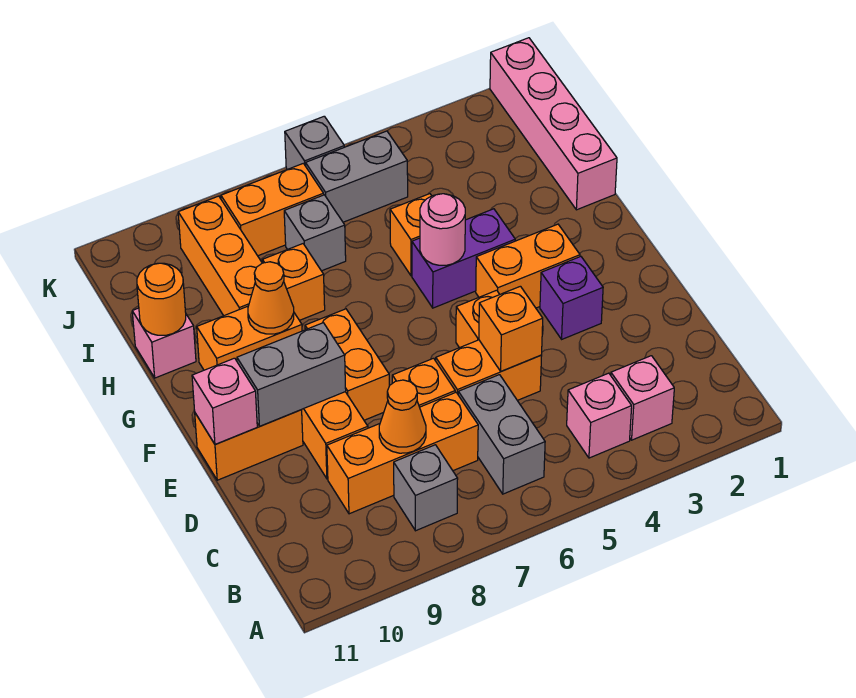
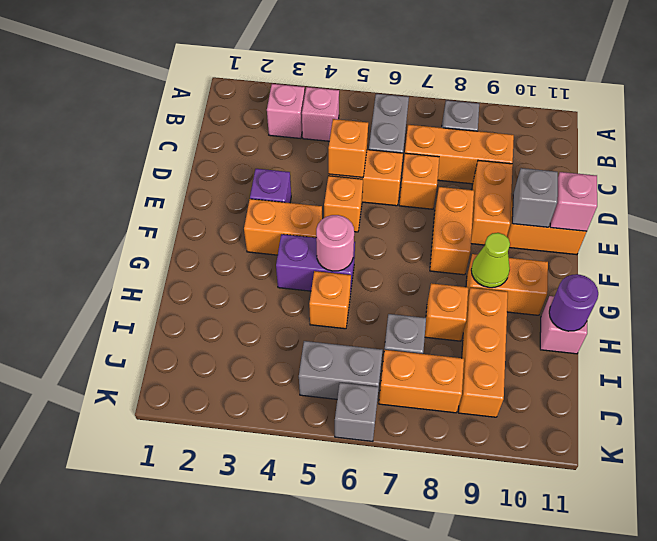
orange 1x1 cone [379,380,426,453] -> none
grey 1x2 brick [237,323,346,426] -> grey 1x1 brick [512,168,558,227]
orange 1x1 cone [248,262,294,334] -> lime 1x1 cone [471,233,510,288]
pink 1x4 brick [490,38,617,210] -> none
orange 1x1 round brick [137,263,186,335] -> purple 1x1 round brick [549,274,598,331]

